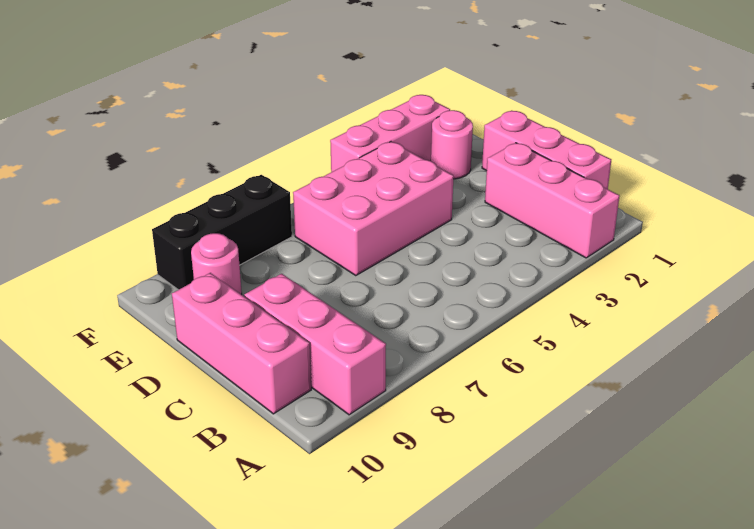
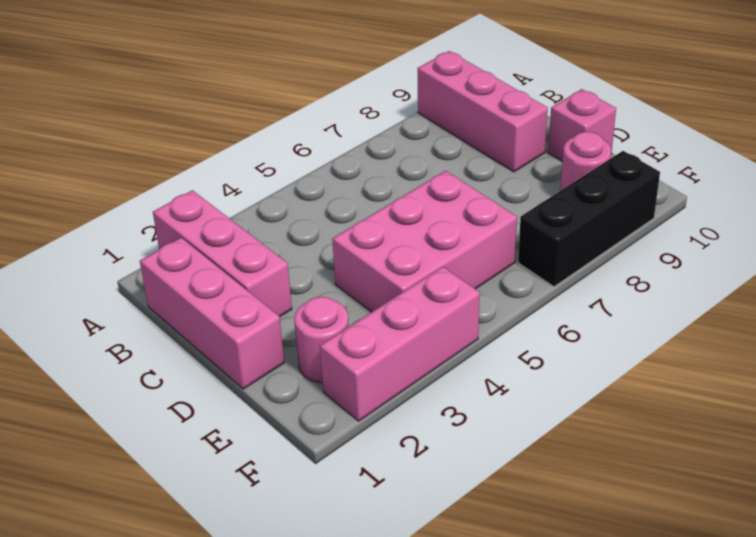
pink 1x3 brick [172,273,311,414] -> pink 1x1 brick [548,89,616,161]

